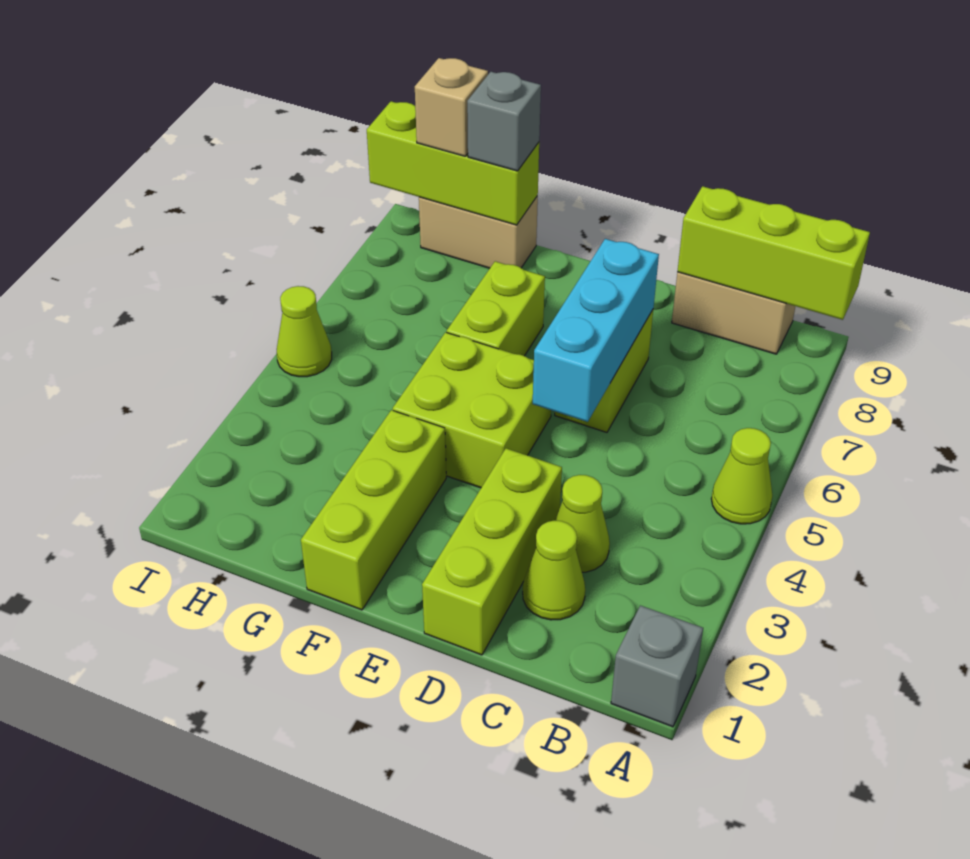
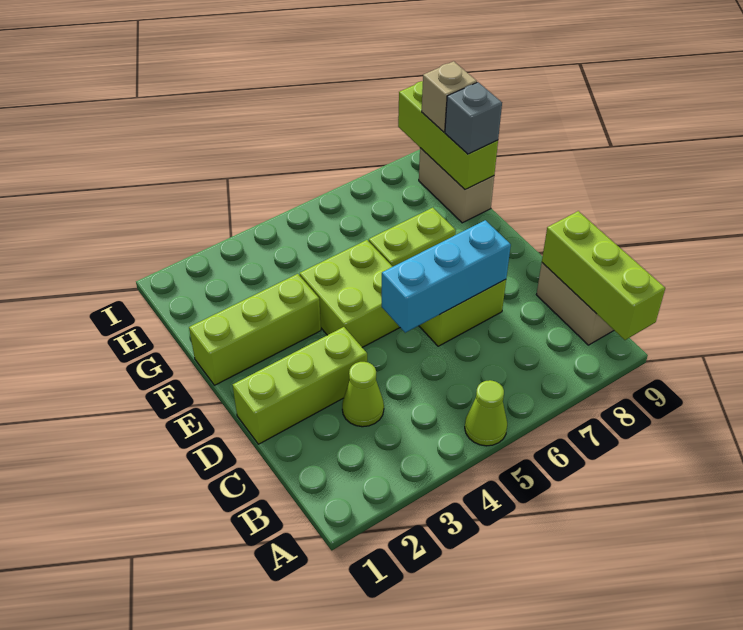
grey 1x1 brick [611,606,703,727] -> none
lime 1x1 cone [523,521,585,620] -> none
lime 1x1 cone [277,286,332,377] -> none

